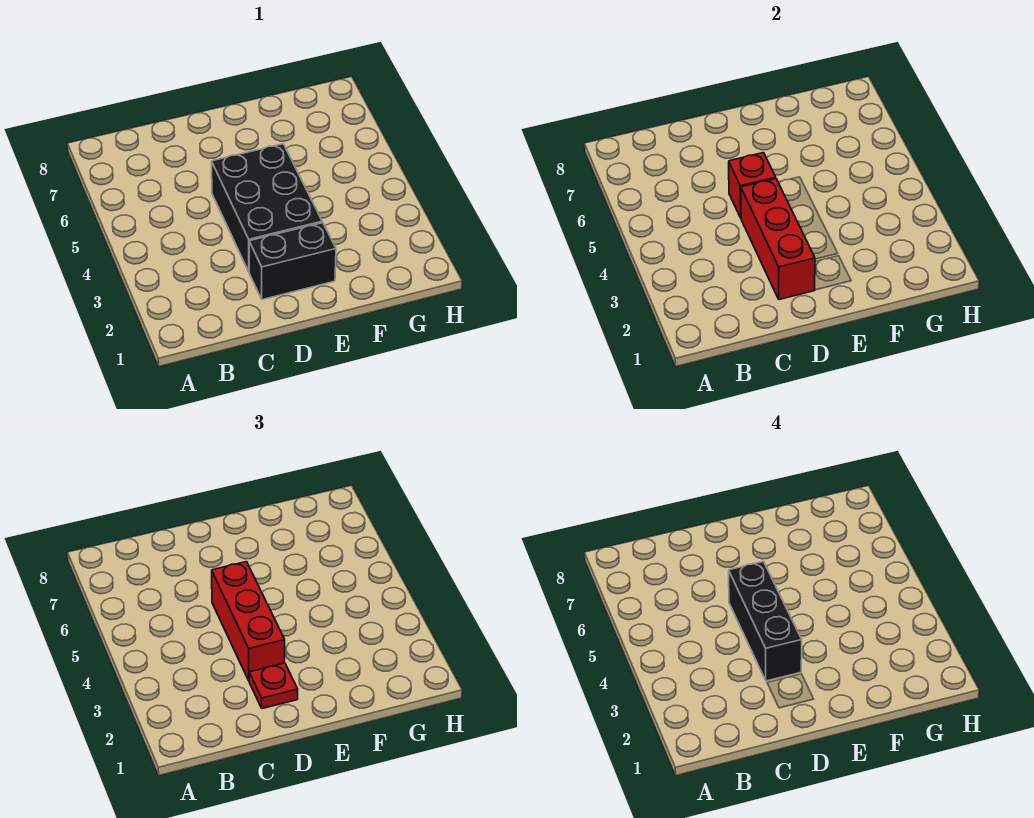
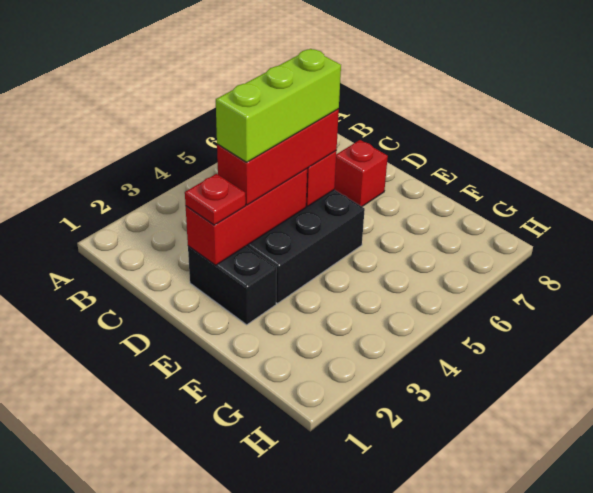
black 1x3 brick [729,562,802,681] -> lime 1x3 brick [216,49,341,162]
none -> red 1x1 brick [334,140,388,206]

